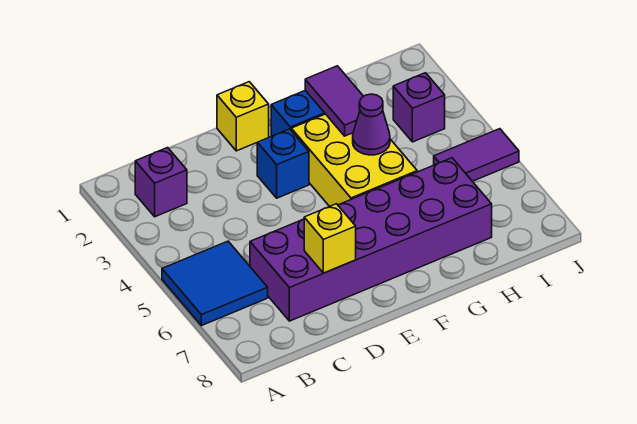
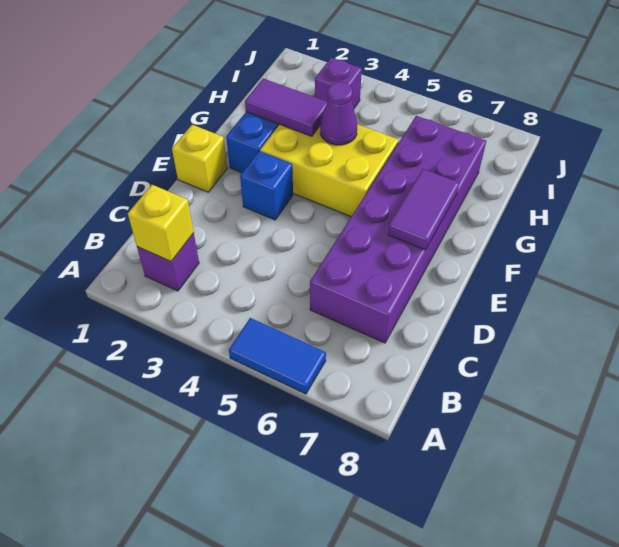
blue 2x2 tile [162,241,268,326] -> blue 1x2 tile [229,318,326,394]
yellow 1x1 brick [304,204,356,273] -> yellow 1x1 brick moved to [128,185,194,261]
purple 1x2 tile [434,129,519,181] -> purple 1x2 tile moved to [388,169,459,250]

